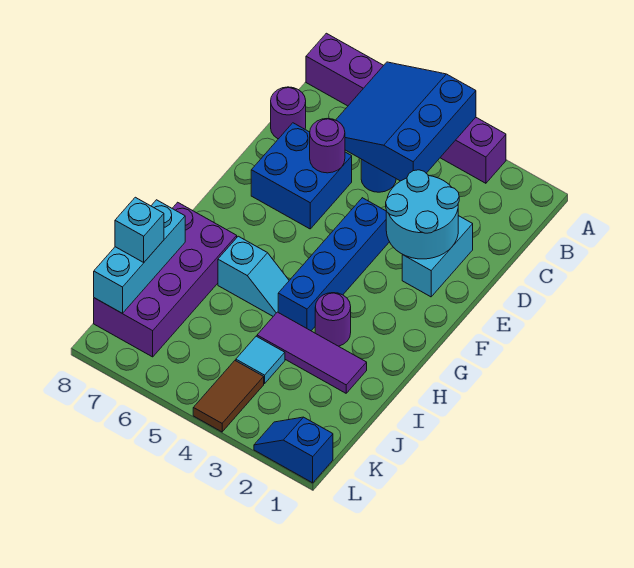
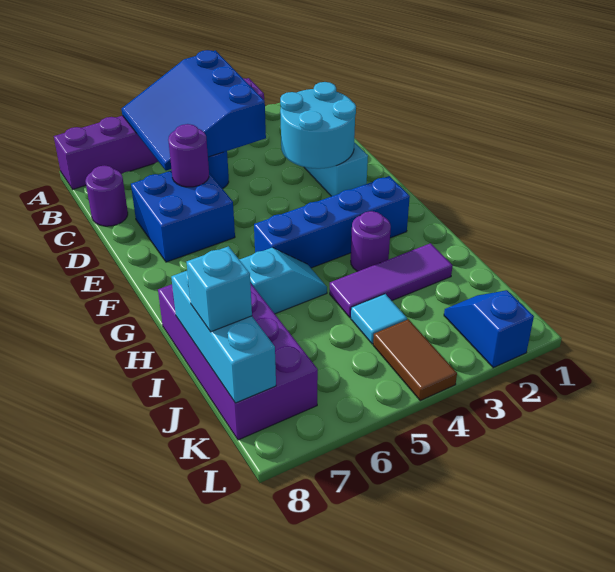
blue 1x4 brick [278,198,389,331] -> blue 1x4 brick turned to [254,176,410,268]
blue 1x2 slope [254,417,333,483] -> blue 1x2 slope turned to [444,290,534,368]

